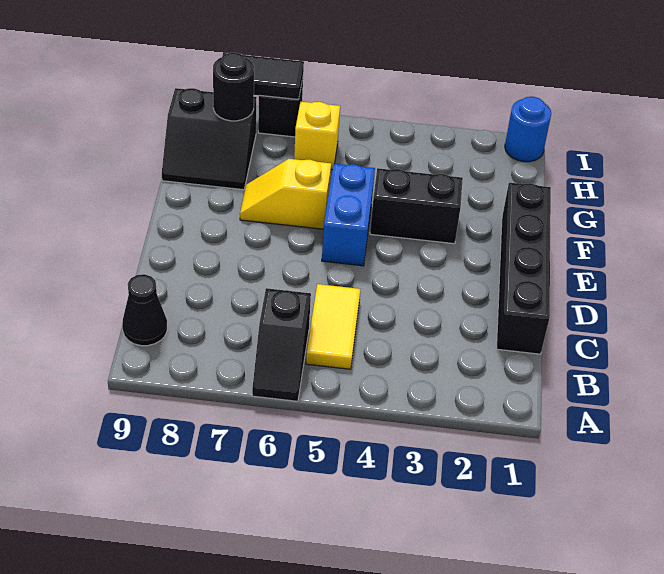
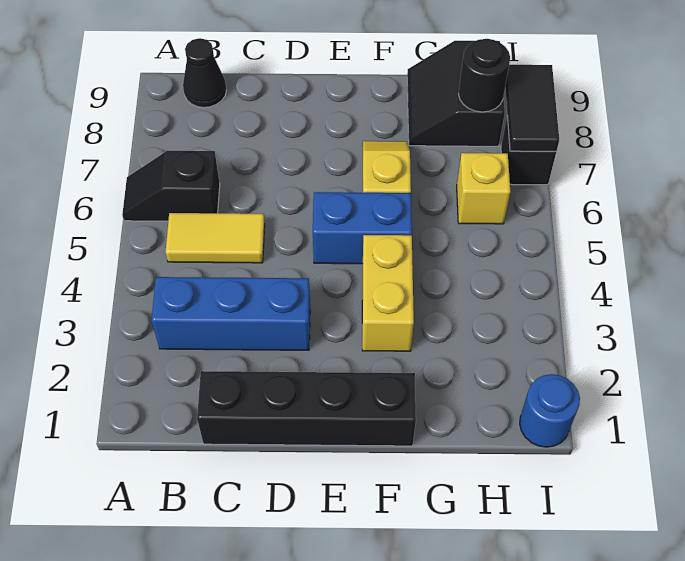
none -> blue 1x3 brick [151,277,310,350]
black 1x2 brick [370,168,463,244] -> yellow 1x2 brick [362,235,414,351]

